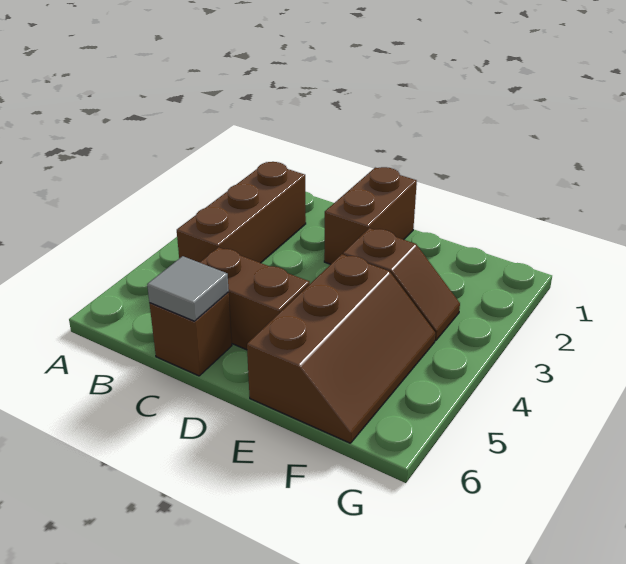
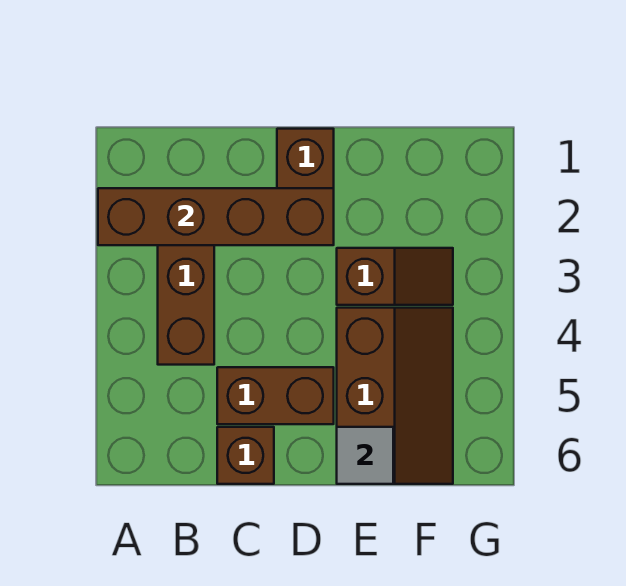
none -> brown 1x4 brick [98,188,334,245]
grey 1x1 tile [147,256,229,321] -> grey 1x1 tile moved to [337,427,393,484]

